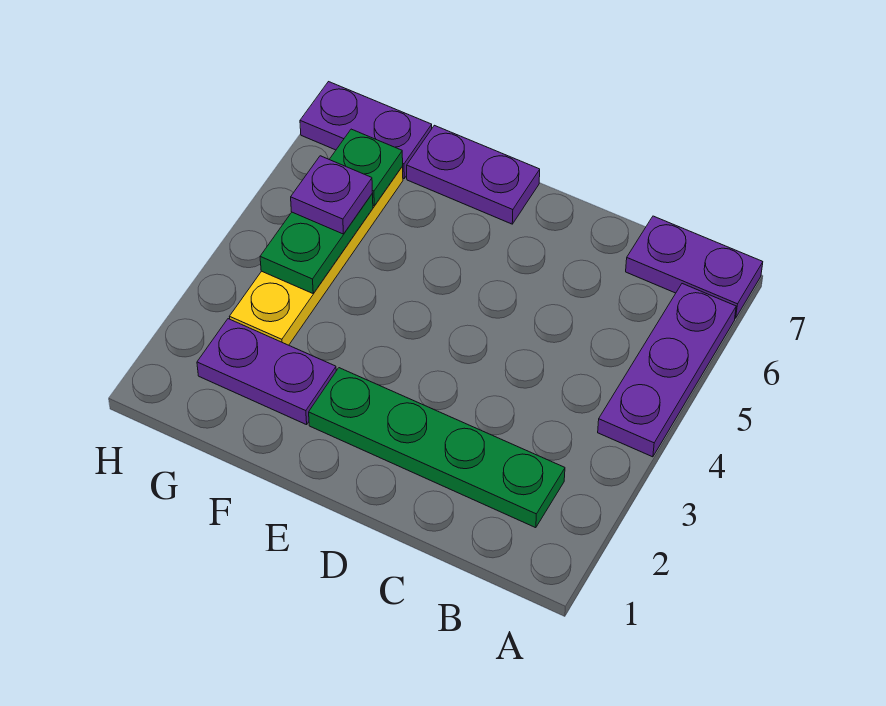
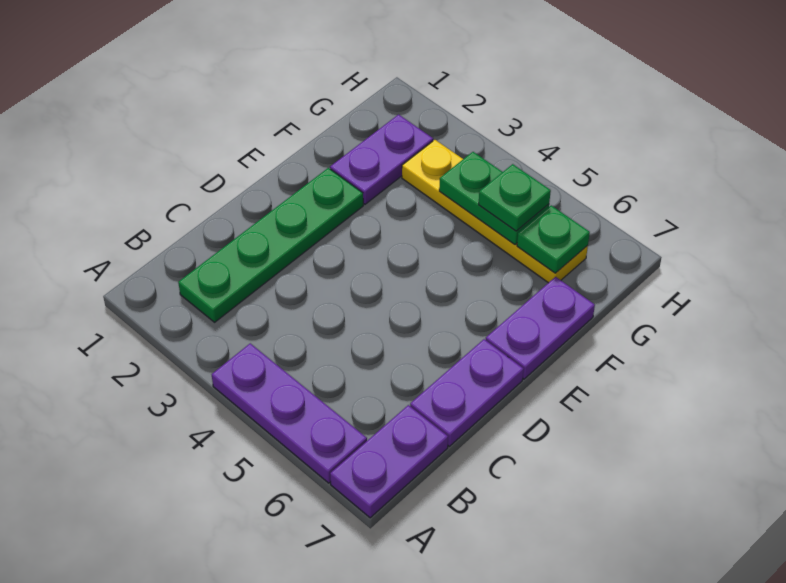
purple 1x1 plate [291,156,372,234] -> green 1x1 plate [479,164,551,231]
purple 1x2 plate [300,82,432,179] -> purple 1x2 plate moved to [410,339,524,446]

